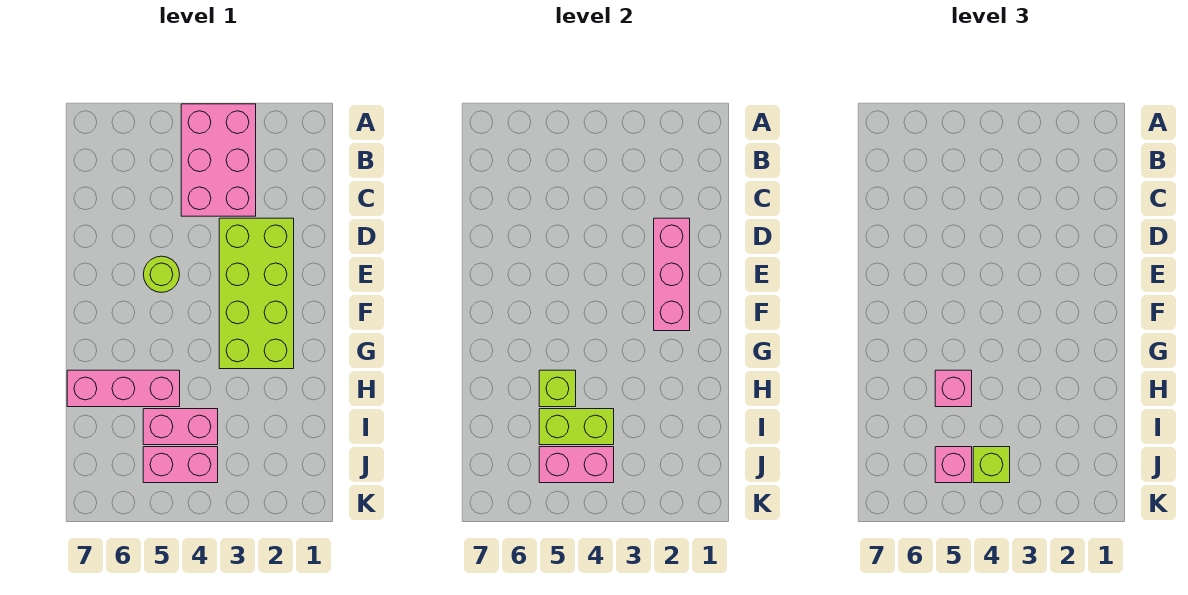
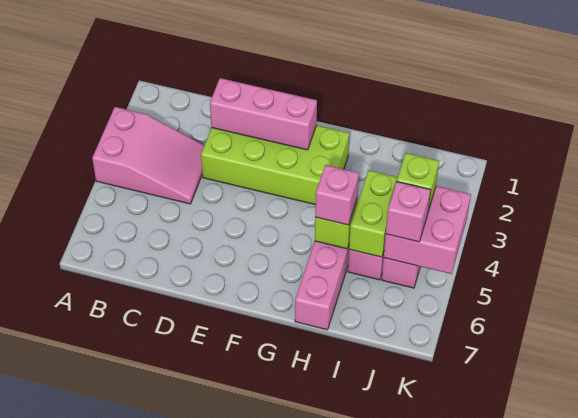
pink 2x3 brick [181,104,256,216] -> pink 2x3 slope [92,107,204,204]
lime 1x1 round brick [143,256,180,292] -> none
pink 1x2 brick [539,447,614,483] -> pink 2x2 brick [384,186,471,274]

